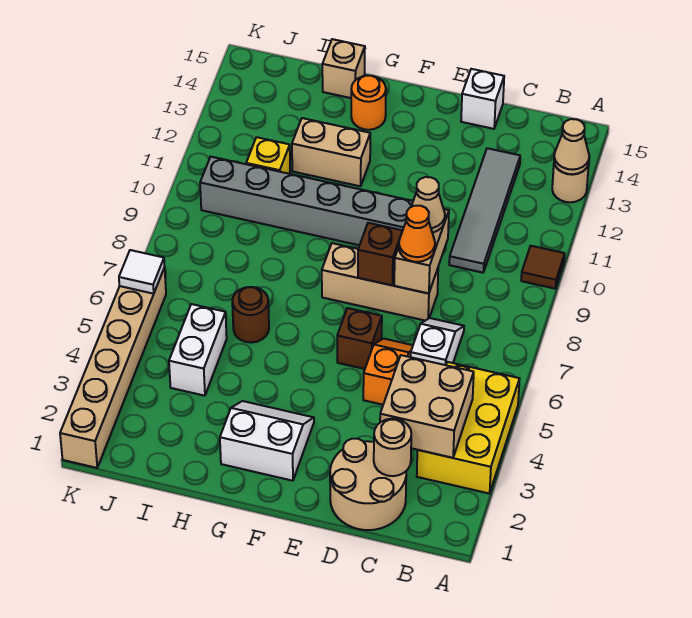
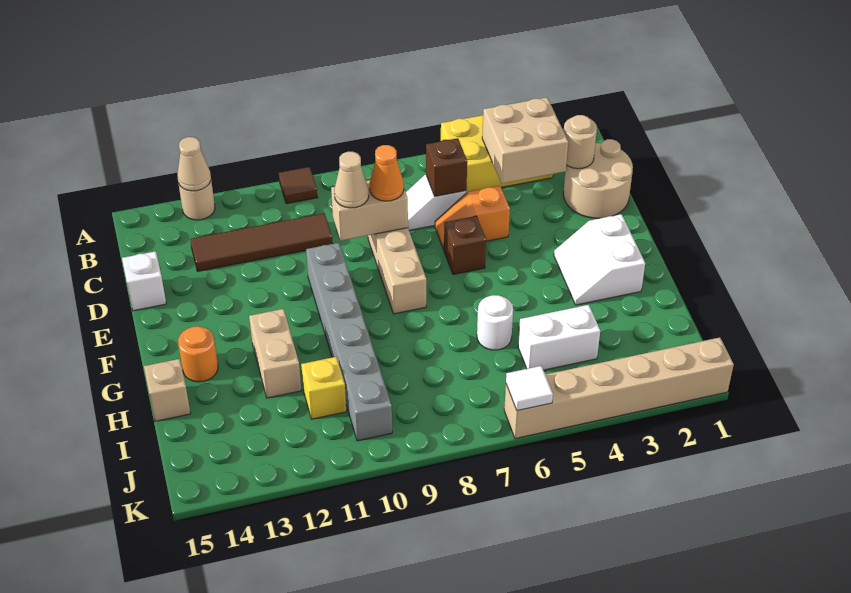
grey 1x4 tile [449,148,520,273] -> brown 1x4 tile [190,213,332,271]
brown 1x1 brick [358,223,402,285] -> brown 1x1 brick moved to [426,138,467,196]
brown 1x1 round brick [232,287,269,343] -> white 1x1 round brick [477,295,513,350]

